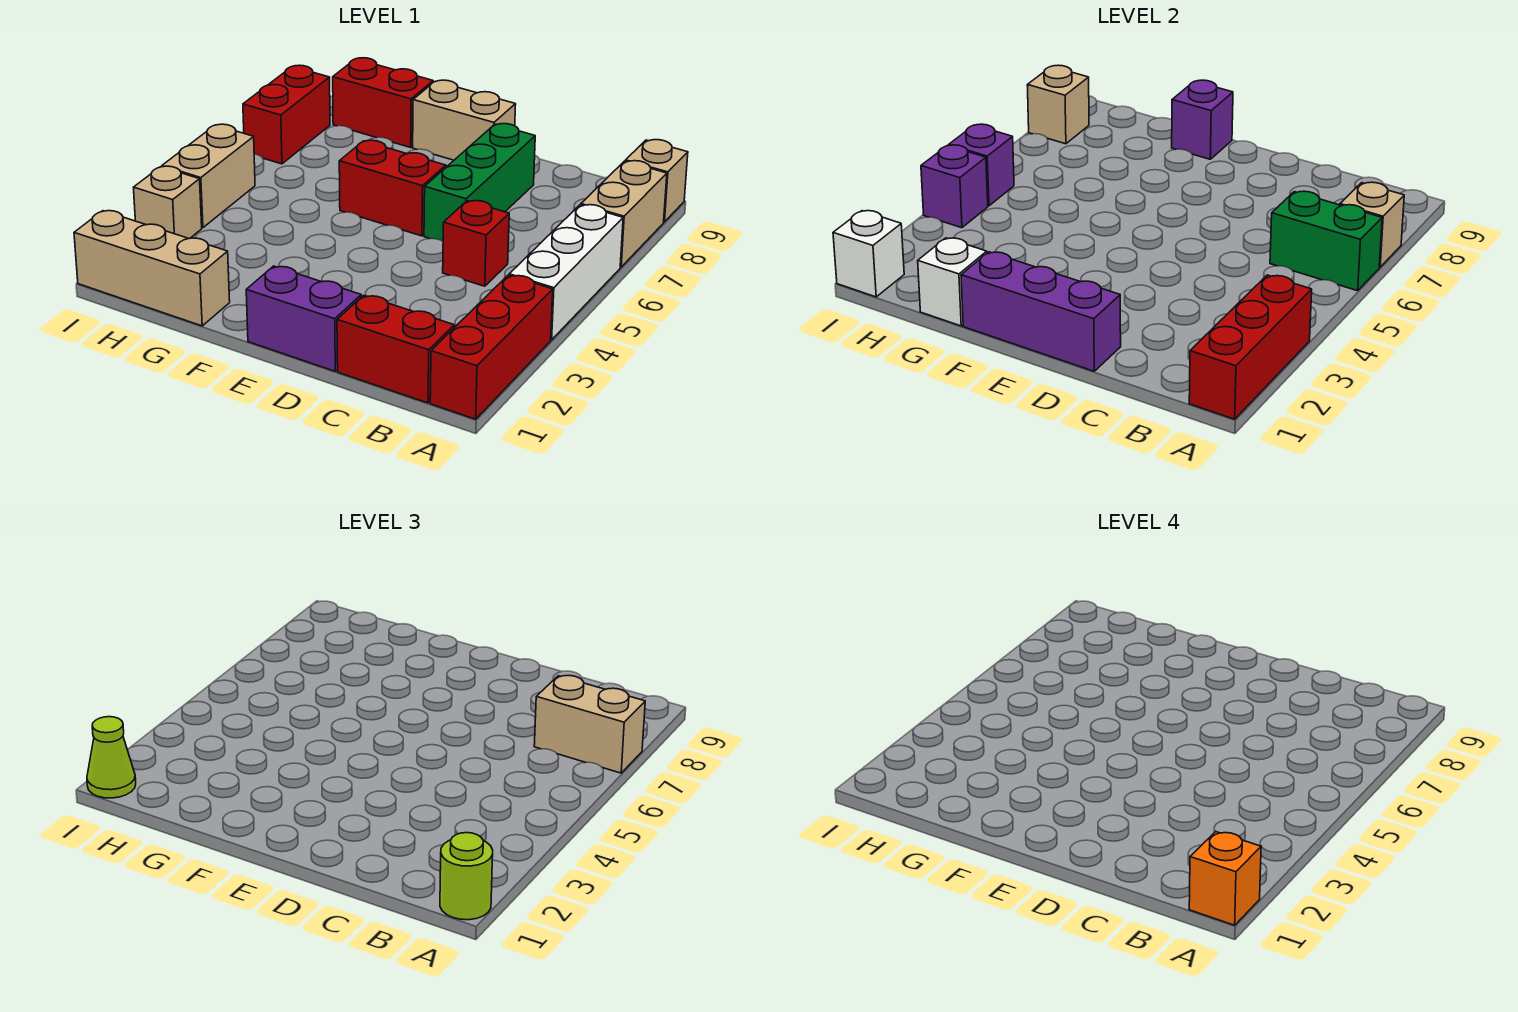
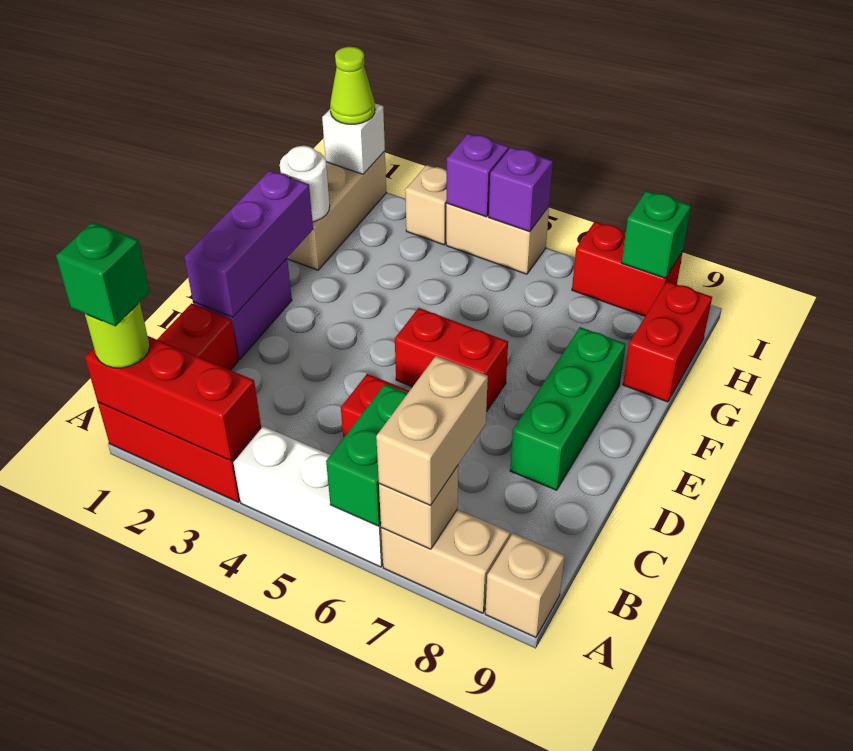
orange 1x1 brick [1189,832,1261,925] -> green 1x1 brick [56,222,150,326]
green 1x3 brick [424,124,535,241] -> green 1x3 brick turned to [510,327,626,490]
red 1x2 brick [339,140,446,236] -> red 1x2 brick turned to [395,308,508,412]
tan 1x2 brick [413,80,516,160] -> none
purple 1x1 brick [1172,80,1233,159] -> none
white 1x1 brick [918,238,987,326] -> white 1x1 round brick [280,146,330,222]
tan 1x1 brick [1027,65,1089,144] -> green 1x1 brick [622,191,691,278]

